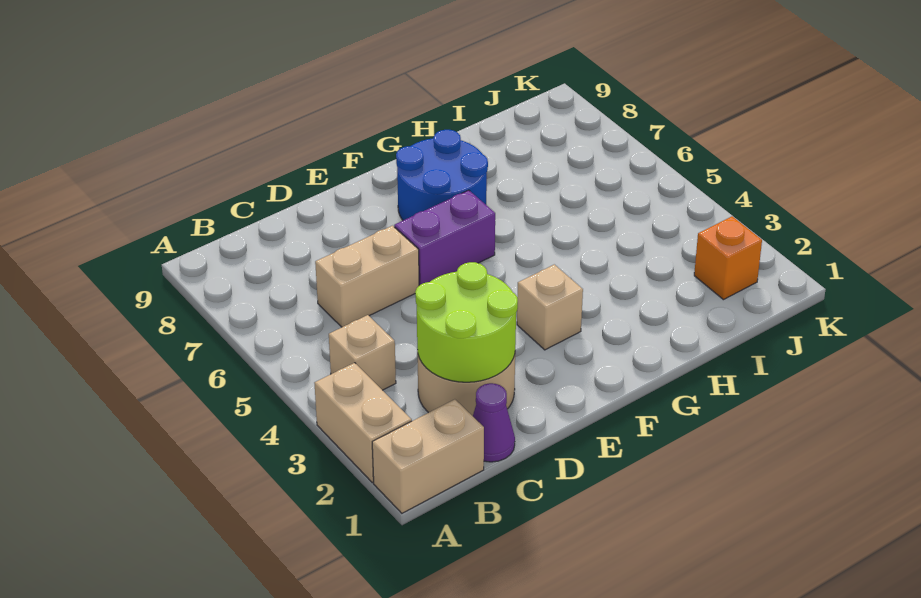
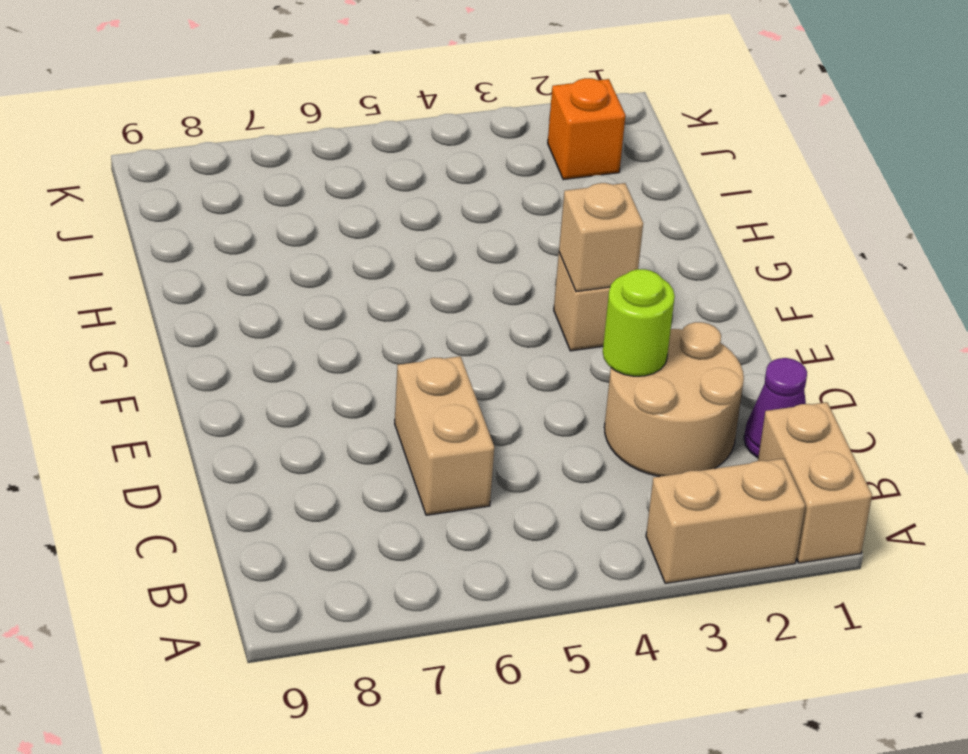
tan 1x1 brick [329,315,396,390] -> tan 1x1 brick moved to [559,183,643,292]
lime 2x2 round brick [415,262,518,382] -> lime 1x1 round brick [603,269,675,376]
purple 1x2 brick [394,190,495,285] -> none
blue 2x2 round brick [396,130,488,220] -> none

